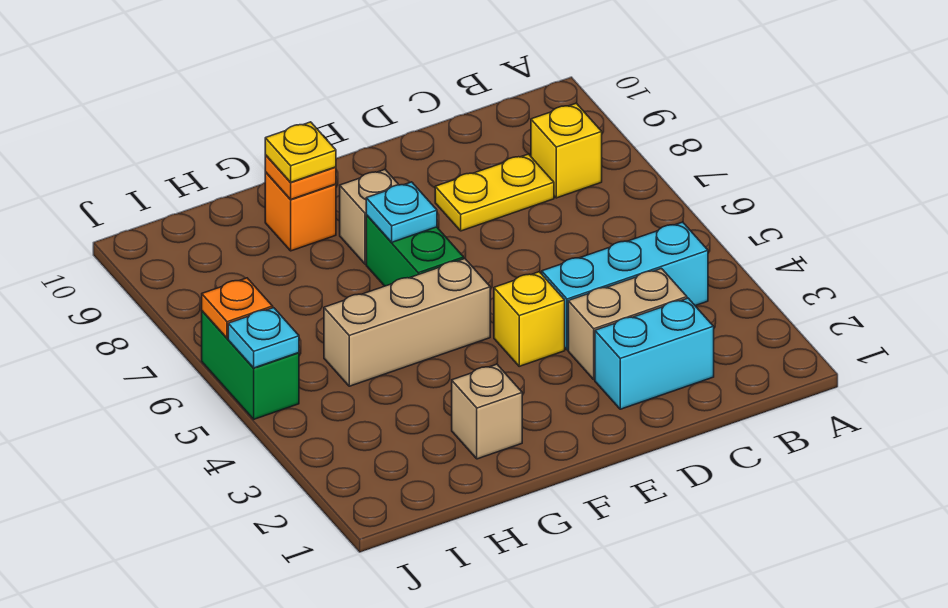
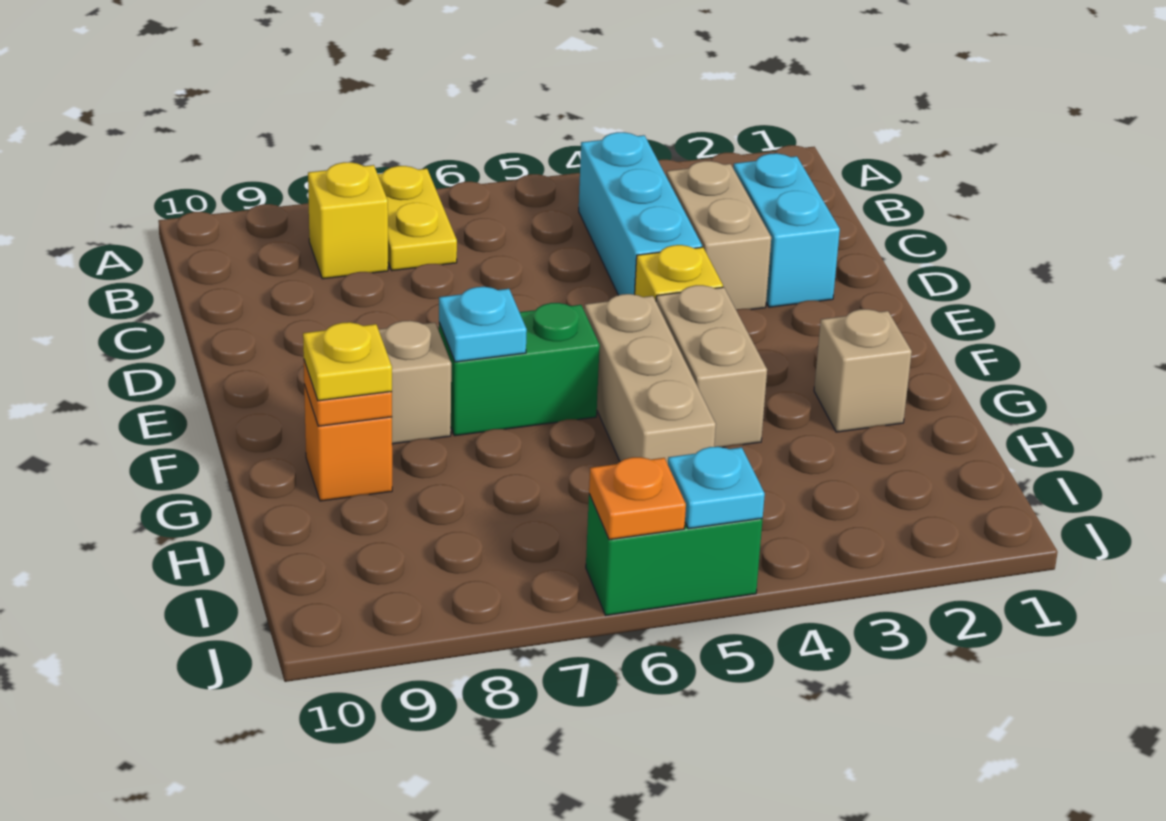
yellow 1x2 plate [435,154,554,231] -> yellow 1x2 plate moved to [378,166,457,271]
none -> tan 1x2 brick [656,285,767,447]

